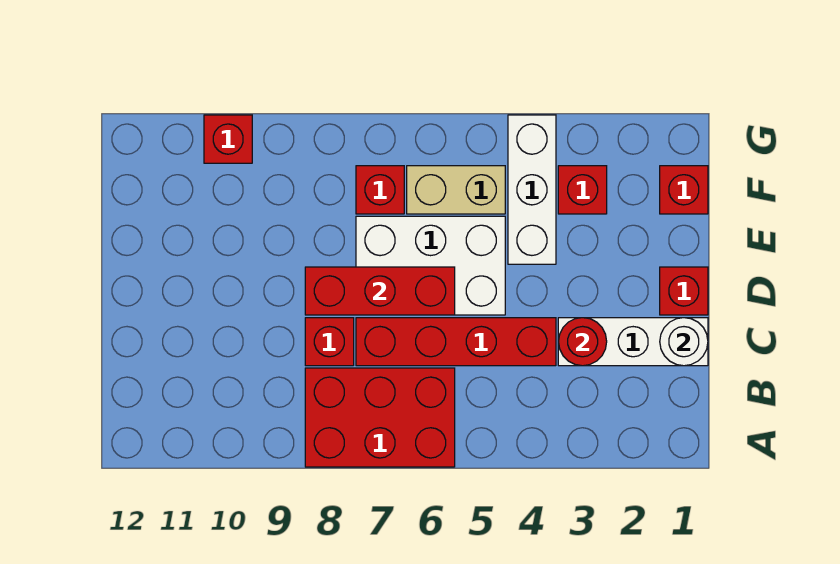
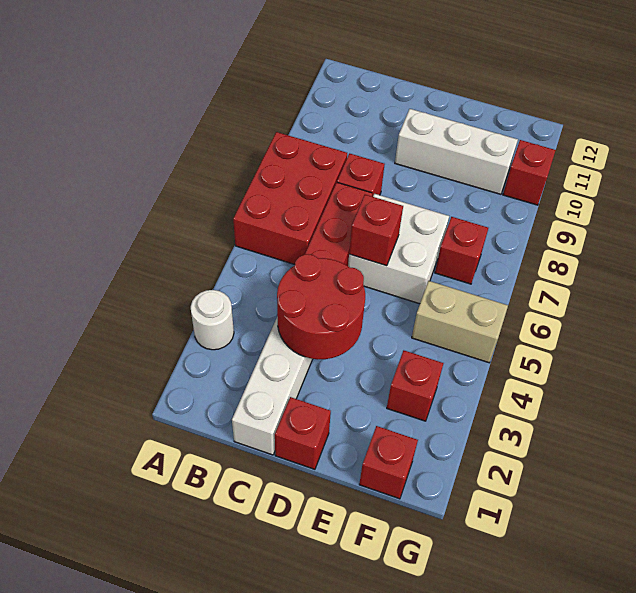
white 1x1 round brick [660,318,708,366] -> white 1x1 round brick moved to [191,290,234,350]
red 1x1 round brick [559,318,607,366] -> red 2x2 round brick [277,254,365,359]
white 2x3 brick [356,216,505,315] -> white 2x2 brick [348,194,449,304]
red 1x3 brick [305,267,455,315] -> red 1x1 brick [349,195,403,266]
white 1x3 brick [508,115,556,264] -> white 1x3 brick moved to [395,109,518,194]
tan 1x2 brick [407,166,505,214] -> tan 1x2 brick turned to [412,281,508,363]

